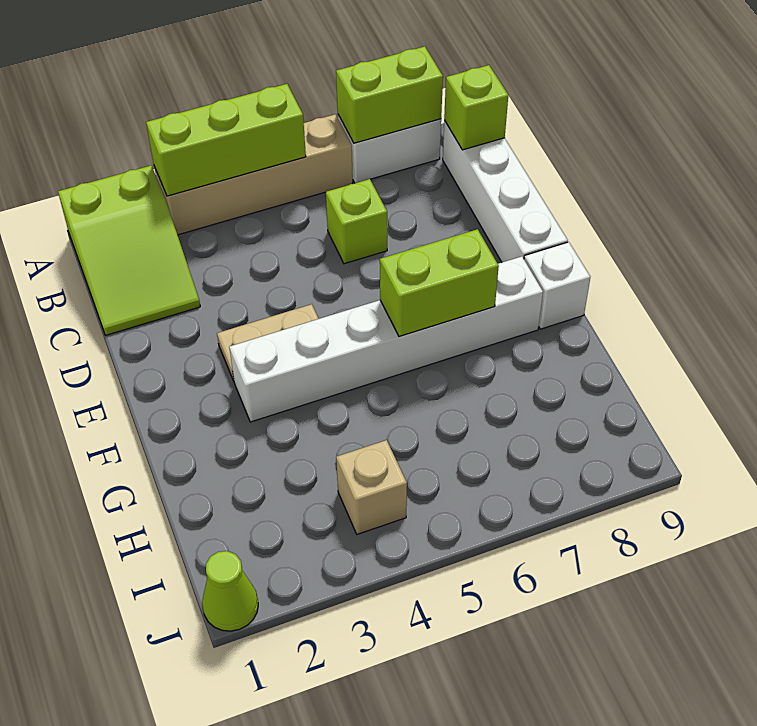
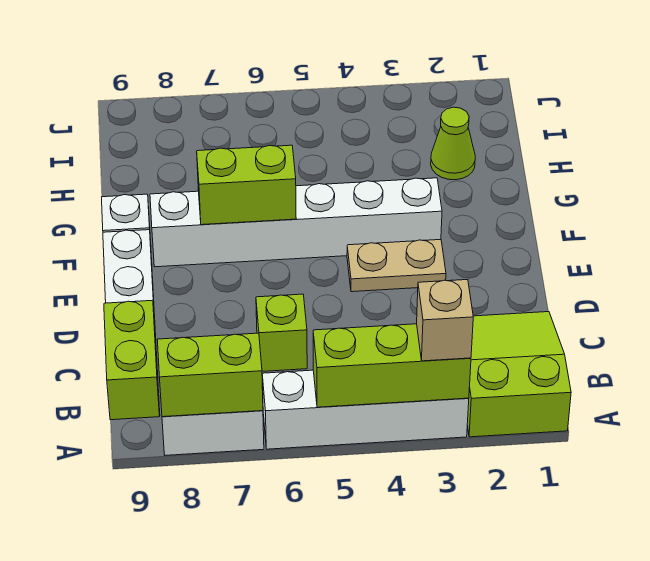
tan 1x4 brick [154,114,353,235] -> white 1x4 brick [262,370,469,449]
lime 1x1 brick [444,65,508,150] -> lime 1x2 brick [104,300,159,420]
tan 1x1 brick [336,440,407,534] -> tan 1x1 brick moved to [417,280,473,361]
lime 1x1 cone [202,551,258,631] -> lime 1x1 cone moved to [431,107,475,180]

